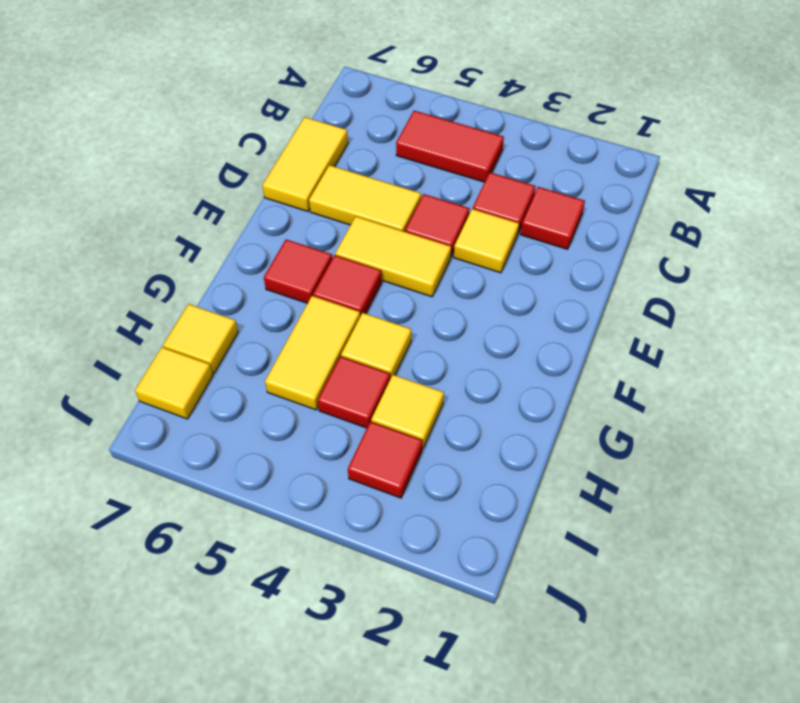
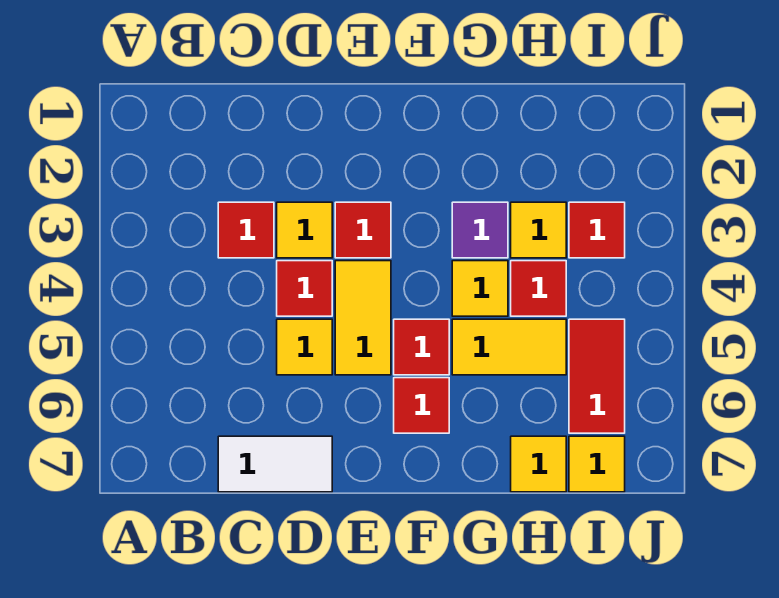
red 1x2 tile [396,111,504,182] -> red 1x2 tile moved to [569,319,625,433]
red 1x1 tile [521,187,585,249] -> red 1x1 tile moved to [335,202,391,258]
yellow 1x2 tile [263,117,348,211] -> white 1x2 tile [218,436,332,492]
yellow 1x2 tile [309,165,421,232] -> yellow 1x1 tile [277,319,332,375]
none -> purple 1x1 tile [452,202,508,258]

